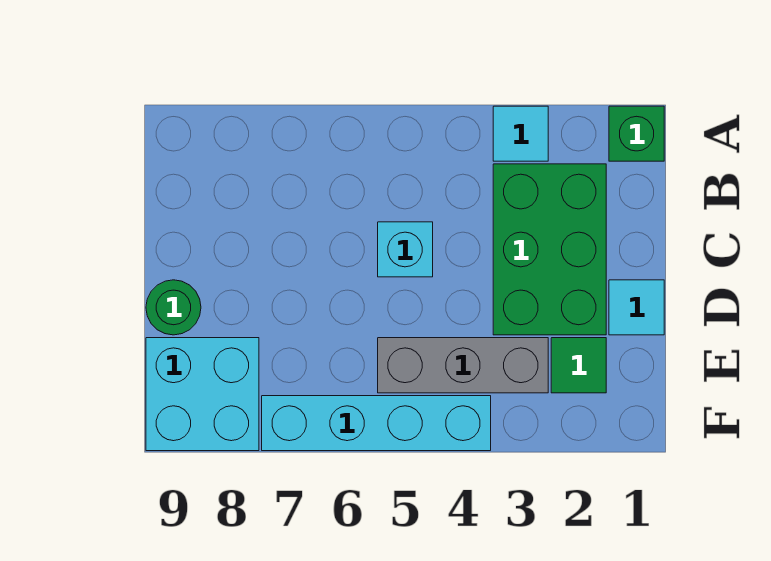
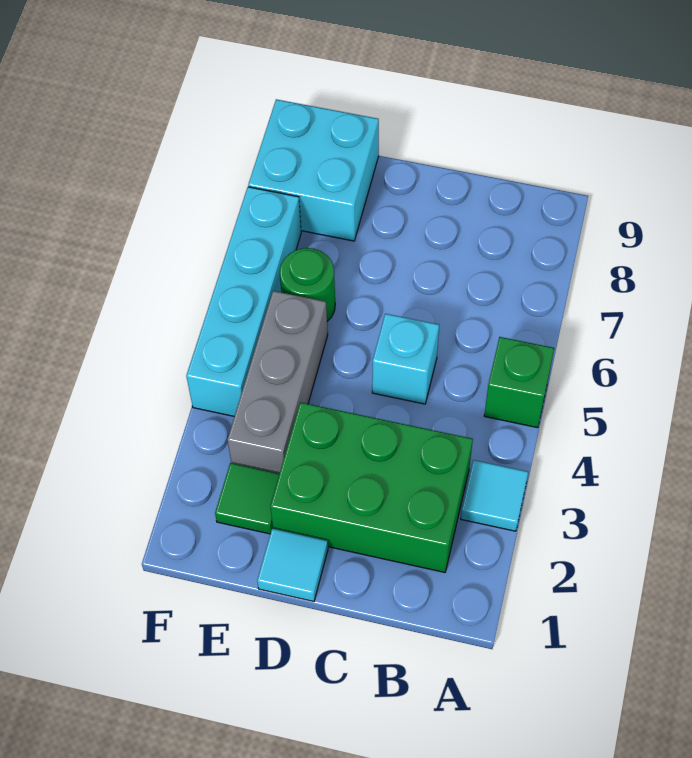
green 1x1 brick [609,106,664,161] -> green 1x1 brick moved to [484,337,554,428]
green 1x1 round brick [146,280,201,335] -> green 1x1 round brick moved to [280,248,335,321]

